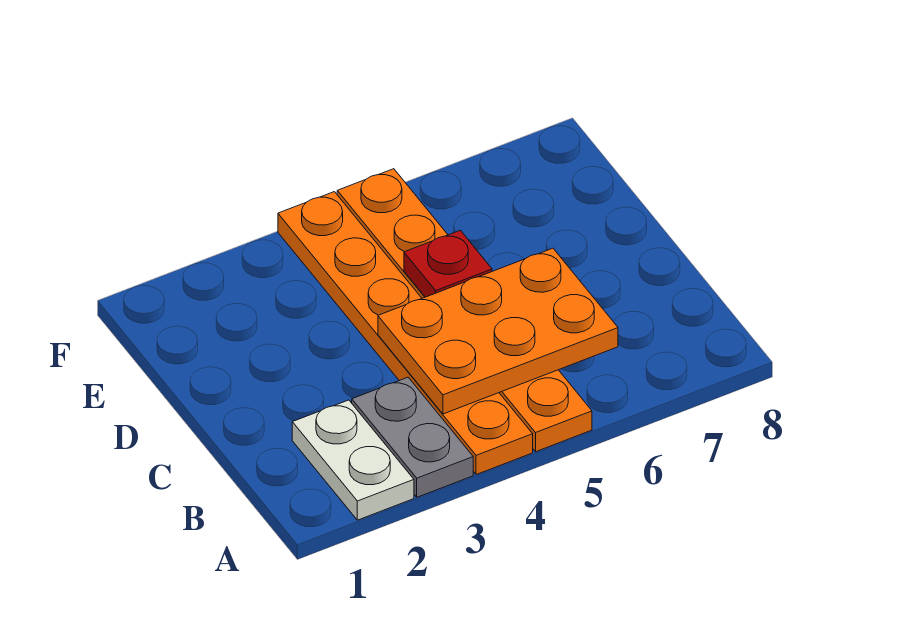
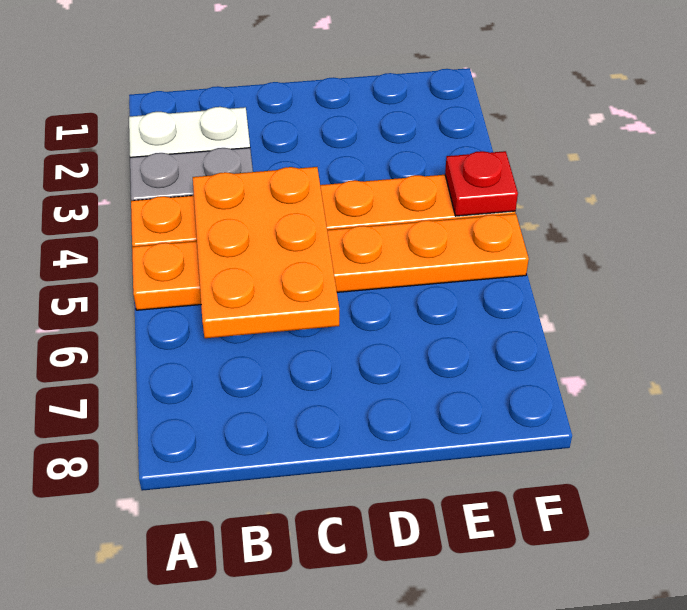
red 1x1 plate [404,230,492,297] -> red 1x1 plate moved to [445,151,518,216]

